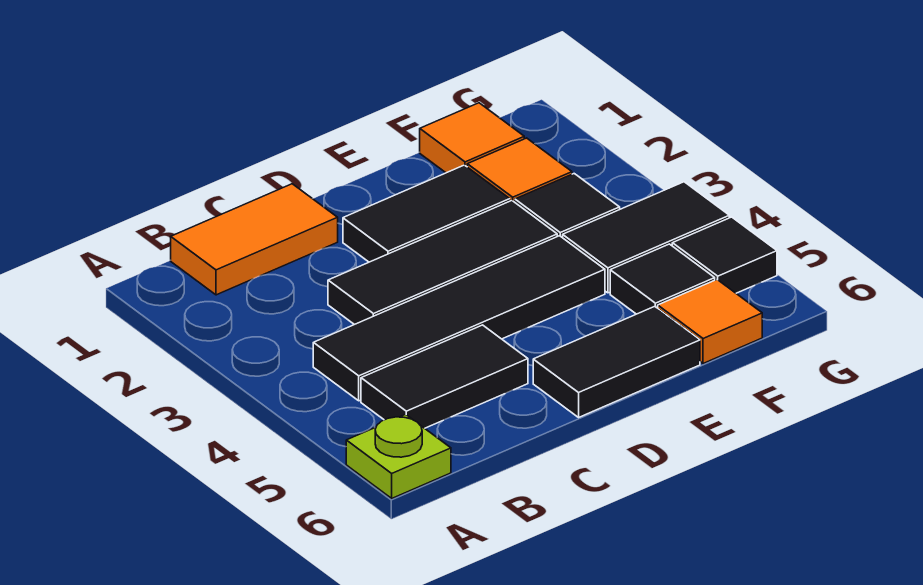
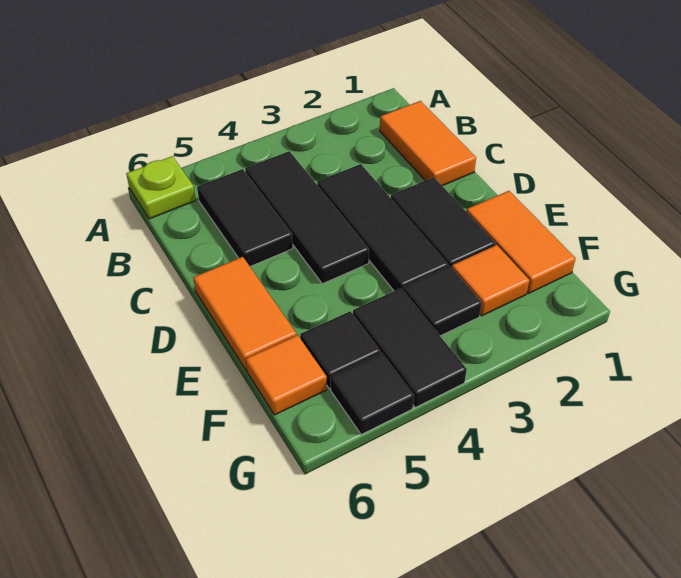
black 1x4 tile [313,236,605,401] -> black 1x3 tile [245,151,369,284]
black 1x2 tile [533,306,700,417] -> orange 1x2 tile [193,257,296,370]
orange 1x1 tile [420,103,524,173] -> orange 1x2 tile [466,191,576,293]

